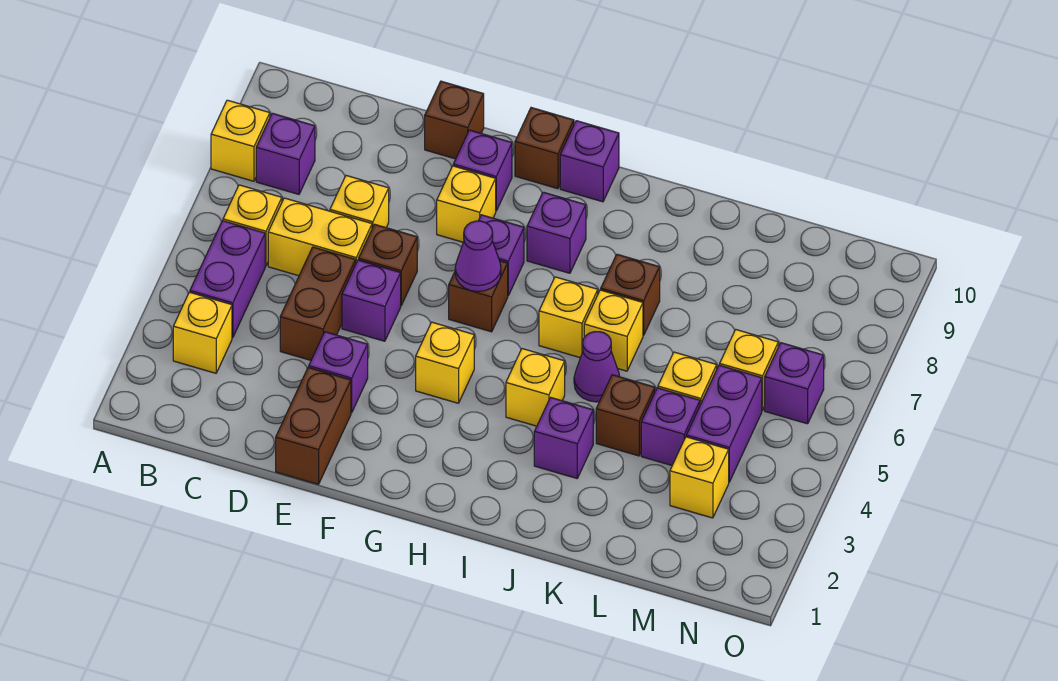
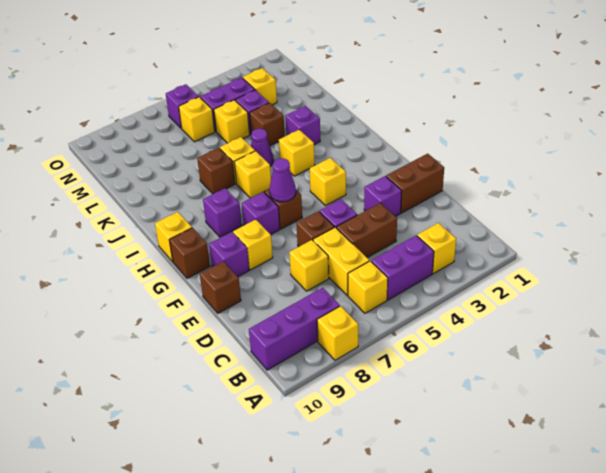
purple 1x1 brick [256,113,315,194] -> purple 1x3 brick [249,288,340,370]
purple 1x1 brick [560,121,619,202] -> yellow 1x1 brick [155,212,192,262]

